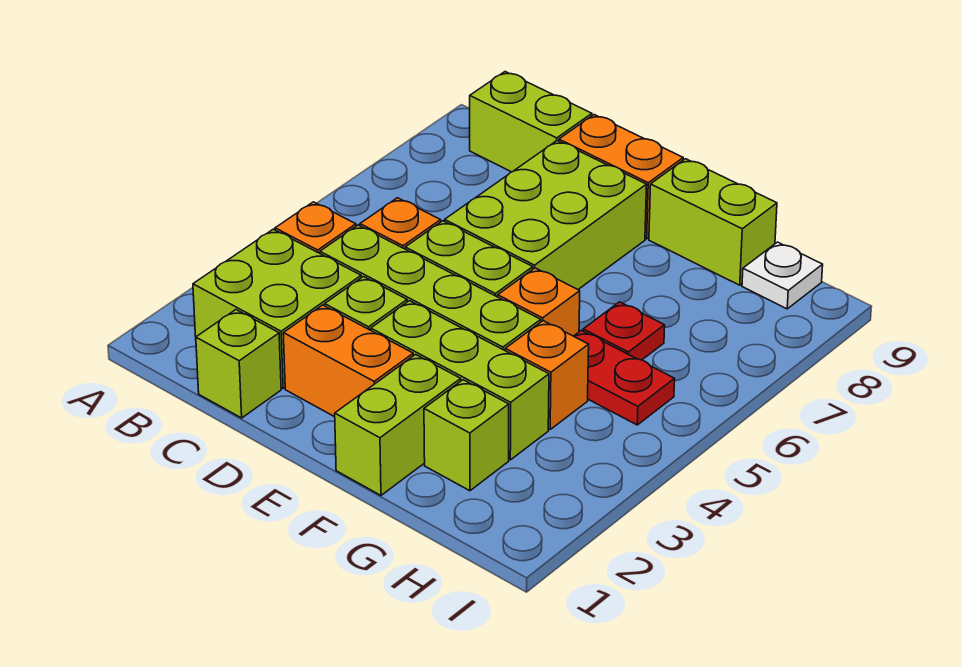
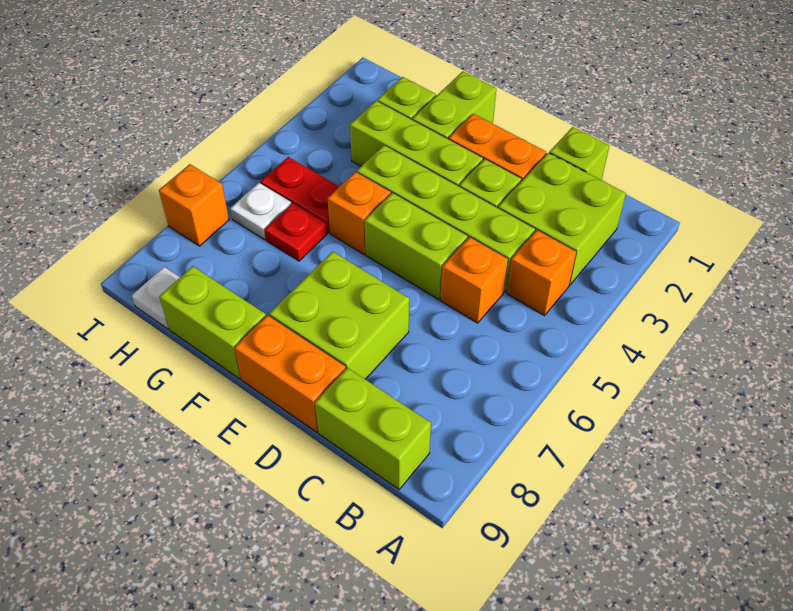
lime 2x3 brick [445,141,647,289] -> lime 2x2 brick [269,251,409,379]
orange 1x1 brick [505,321,589,429] -> orange 1x1 brick moved to [159,164,229,246]
none -> white 1x1 plate [230,183,291,239]

